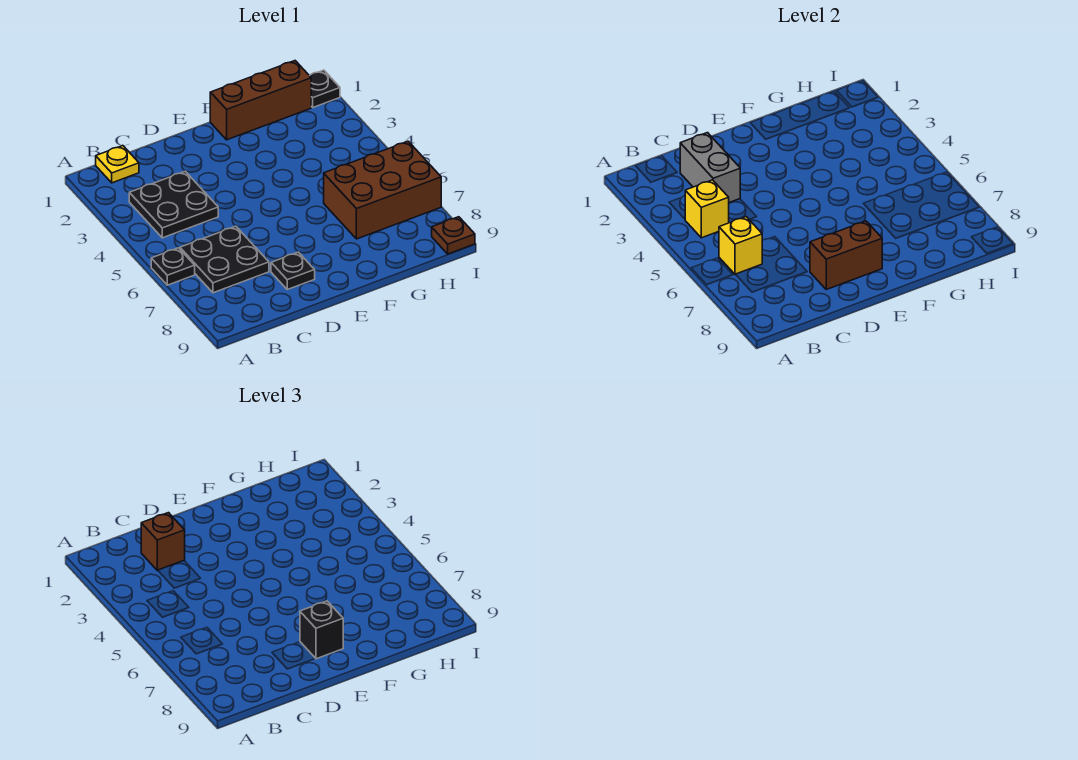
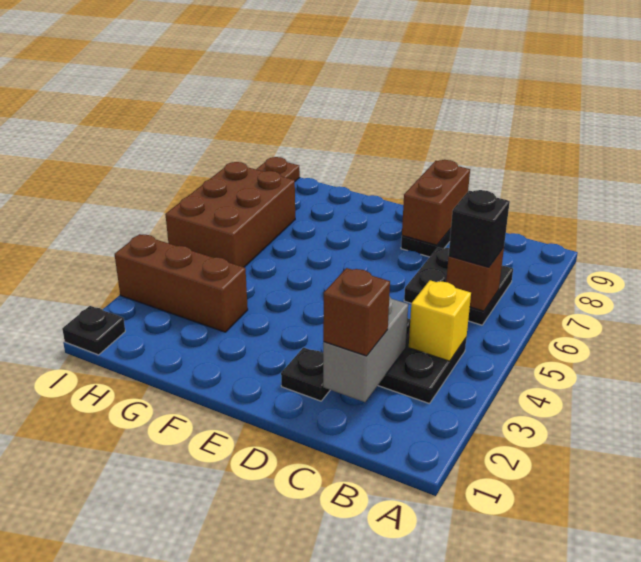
black 1x1 plate [151,248,195,285] -> black 1x1 plate moved to [281,348,330,401]
yellow 1x1 plate [96,146,139,183] -> none
yellow 1x1 brick [719,217,762,274] -> brown 1x1 brick [446,247,504,311]
brown 1x2 brick [810,221,882,289] -> brown 1x2 brick turned to [402,160,470,245]
black 1x1 brick [300,601,343,659] -> black 1x1 brick moved to [449,190,510,267]
brown 1x3 brick [210,61,311,140] -> brown 1x3 brick moved to [115,234,248,332]
brown 2x3 brick [324,141,441,239] -> brown 2x3 brick turned to [165,162,295,267]

